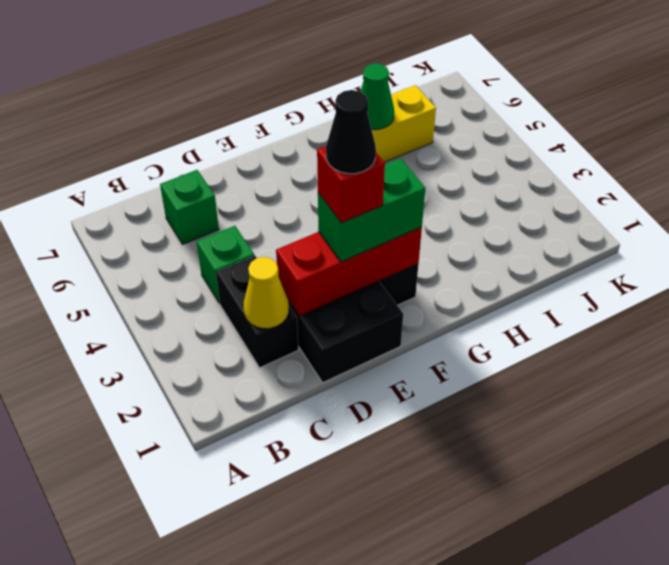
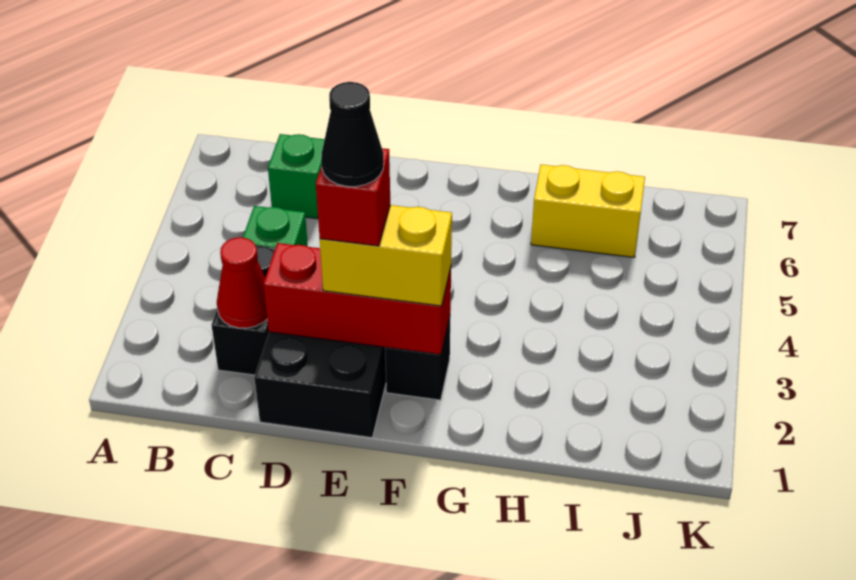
yellow 1x1 cone [244,257,289,328] -> red 1x1 cone [217,237,267,328]
green 1x2 brick [318,159,425,262] -> yellow 1x2 brick [320,205,452,306]
green 1x1 cone [360,63,394,130] -> none

